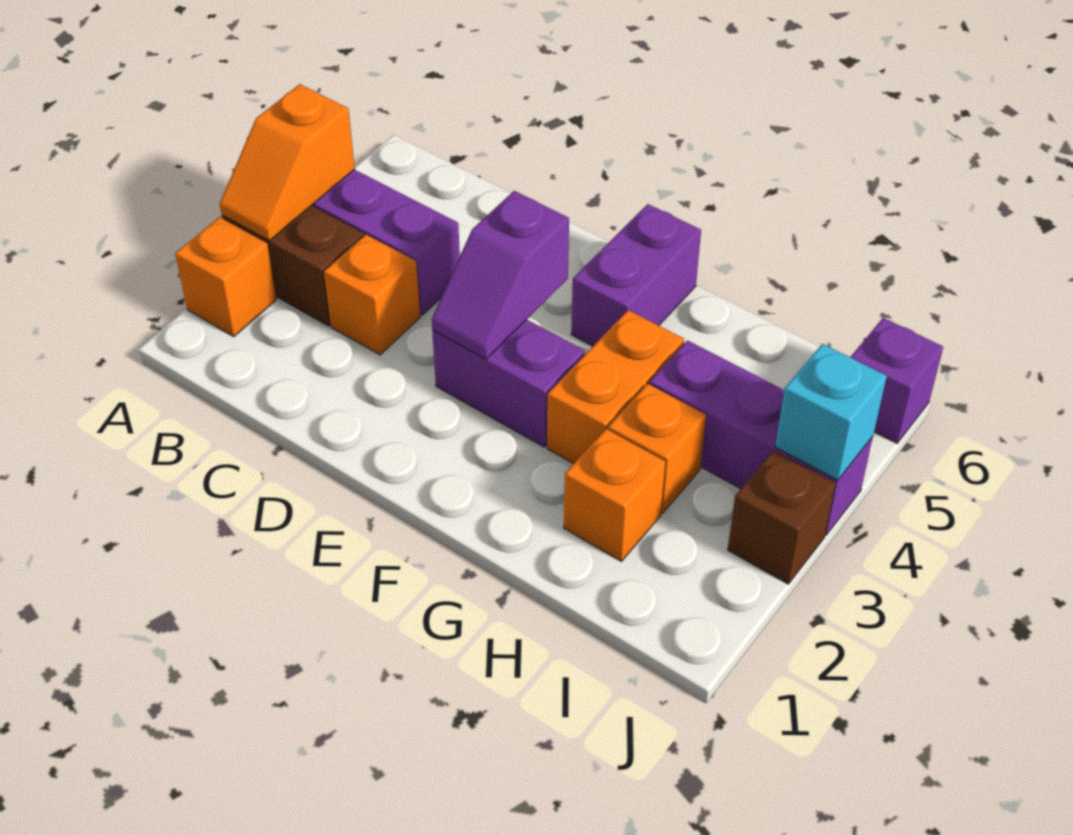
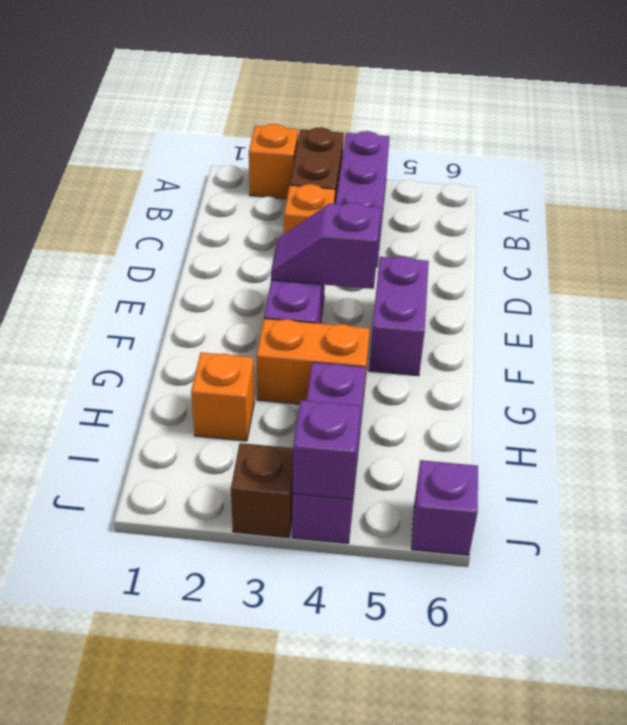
orange 1x2 slope [220,84,355,241] -> none
purple 1x2 brick [571,204,701,346] -> purple 1x2 brick turned to [369,256,429,376]
orange 1x1 brick [608,384,706,513] -> none
cyan 1x1 brick [775,344,887,480] -> purple 1x1 brick [293,400,360,499]

